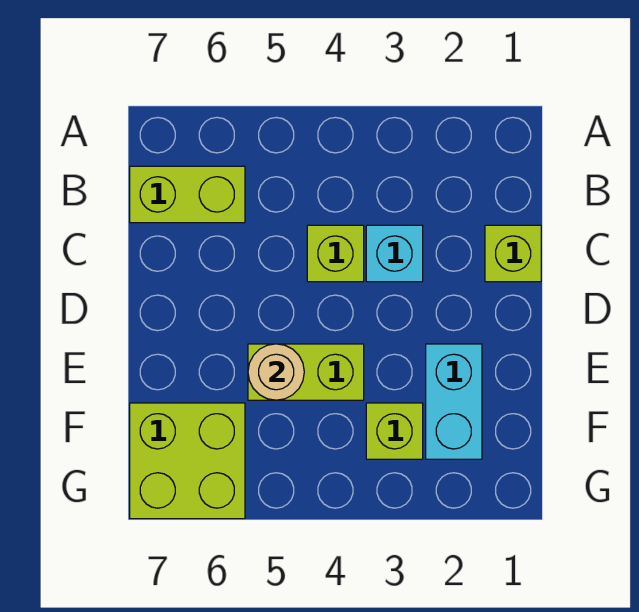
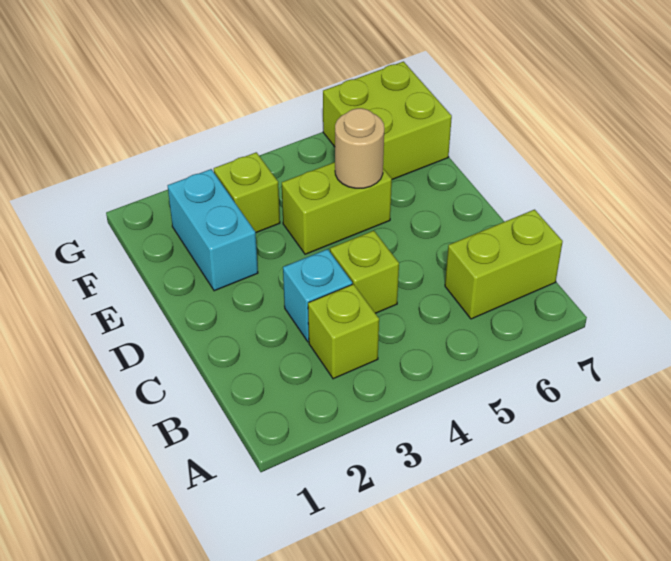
lime 1x1 brick [485,225,541,282] -> lime 1x1 brick moved to [308,284,379,379]

